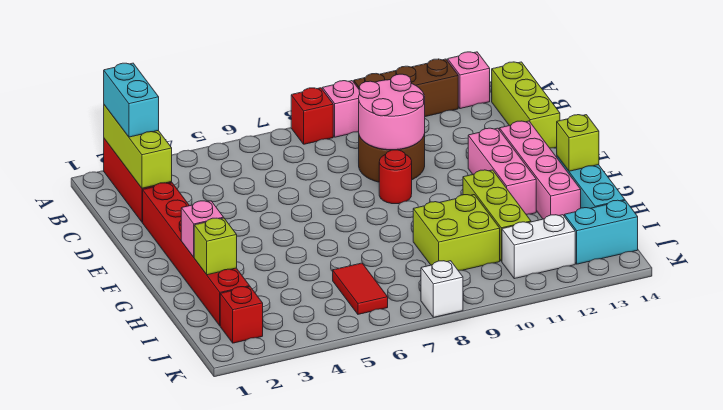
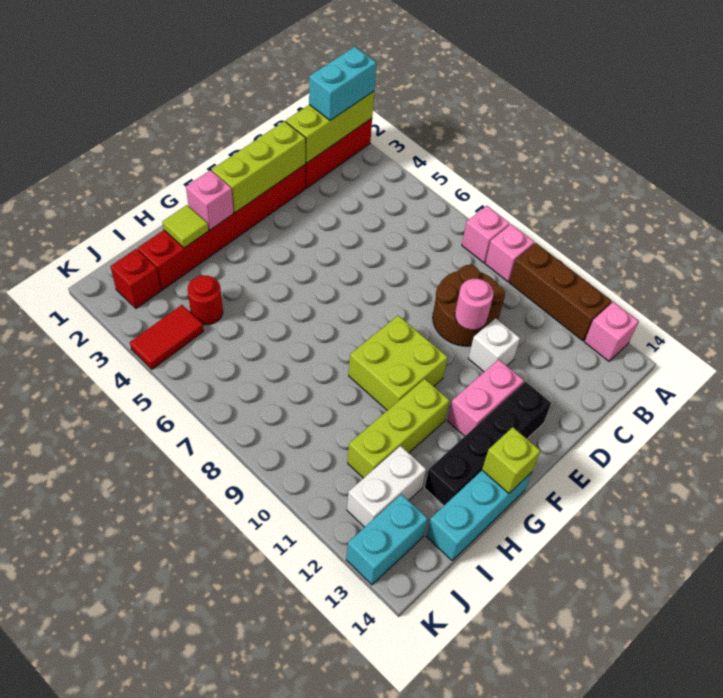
red 1x1 brick [291,88,333,144] -> pink 1x1 brick [462,206,510,263]
lime 1x3 brick [492,62,560,148] -> lime 1x3 brick moved to [212,121,306,213]
pink 2x2 round brick [359,74,425,150] -> pink 1x1 round brick [455,279,494,330]
red 1x1 round brick [379,150,412,204] -> red 1x1 round brick moved to [187,275,223,325]
pink 1x3 brick [468,128,536,214] -> pink 1x2 brick [447,359,524,436]
pink 1x4 brick [499,121,581,219] -> black 1x4 brick [425,382,551,506]
lime 1x1 brick [194,218,237,275] -> lime 1x1 tile [162,205,208,248]
lime 2x2 brick [413,195,500,270] -> lime 2x2 brick moved to [349,315,447,410]
red 1x2 tile [333,263,388,314] -> red 1x2 tile moved to [130,305,204,369]
white 1x2 brick [502,215,575,279] -> white 1x2 brick turned to [347,446,426,527]
cyan 1x2 brick [564,200,638,264] -> cyan 1x2 brick turned to [346,494,428,585]
white 1x1 brick [421,261,463,317] -> white 1x1 brick moved to [468,318,520,372]

